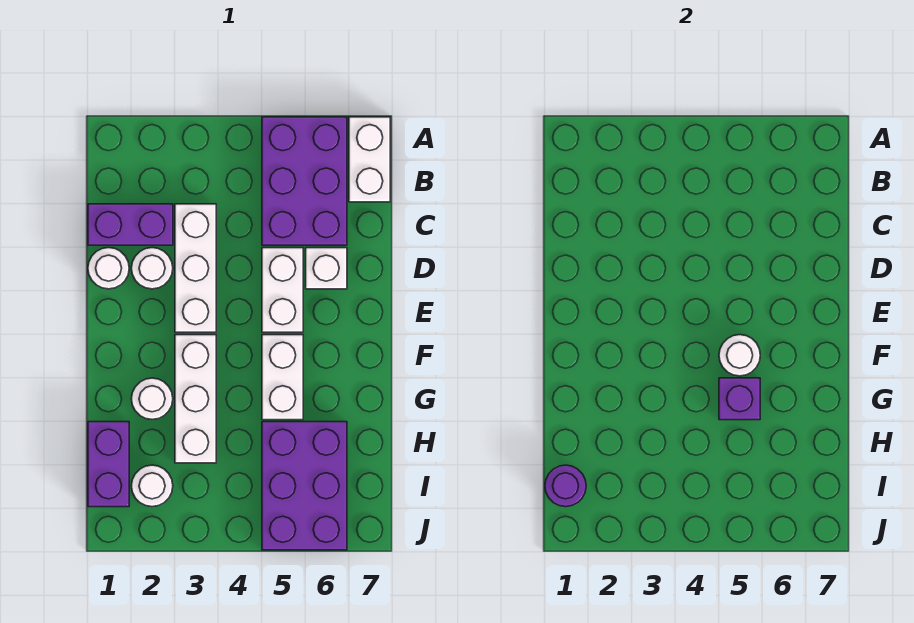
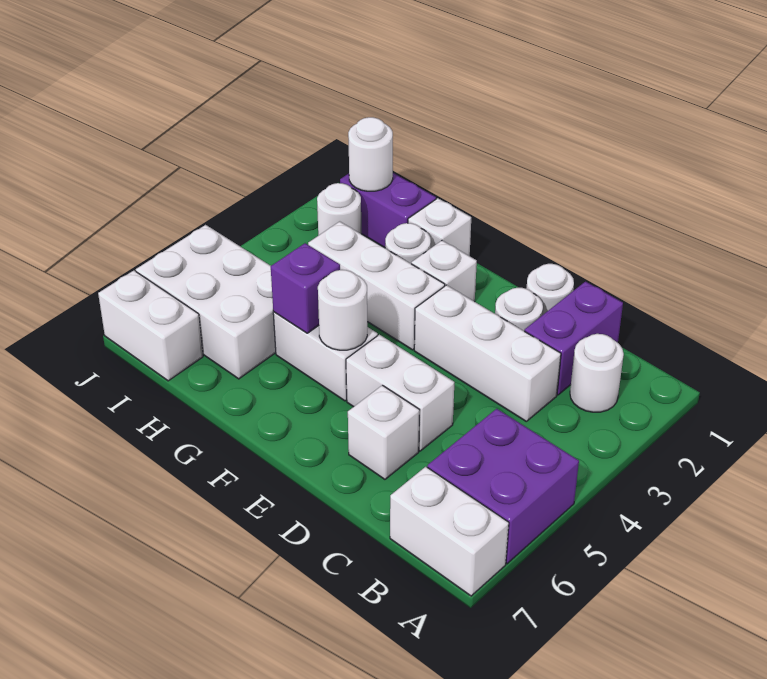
purple 2x3 brick [262,117,347,245] -> purple 2x2 brick [427,409,579,564]
none -> white 1x1 round brick [570,334,624,412]
none -> white 1x1 brick [411,241,477,302]
none -> white 1x1 brick [408,198,471,256]
purple 2x3 brick [262,422,347,550] -> white 2x3 brick [136,225,276,379]
purple 1x1 round brick [545,465,586,507] -> white 1x1 round brick [348,117,393,191]
none -> white 1x2 brick [98,271,203,381]

